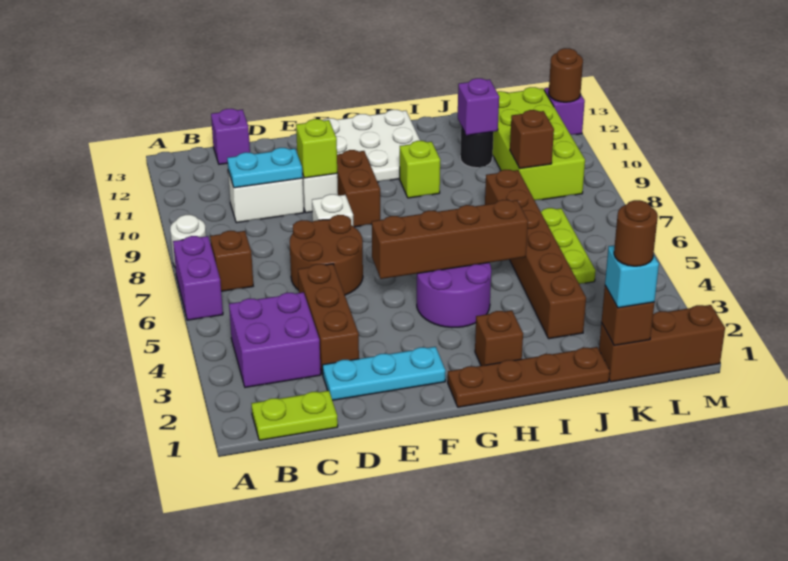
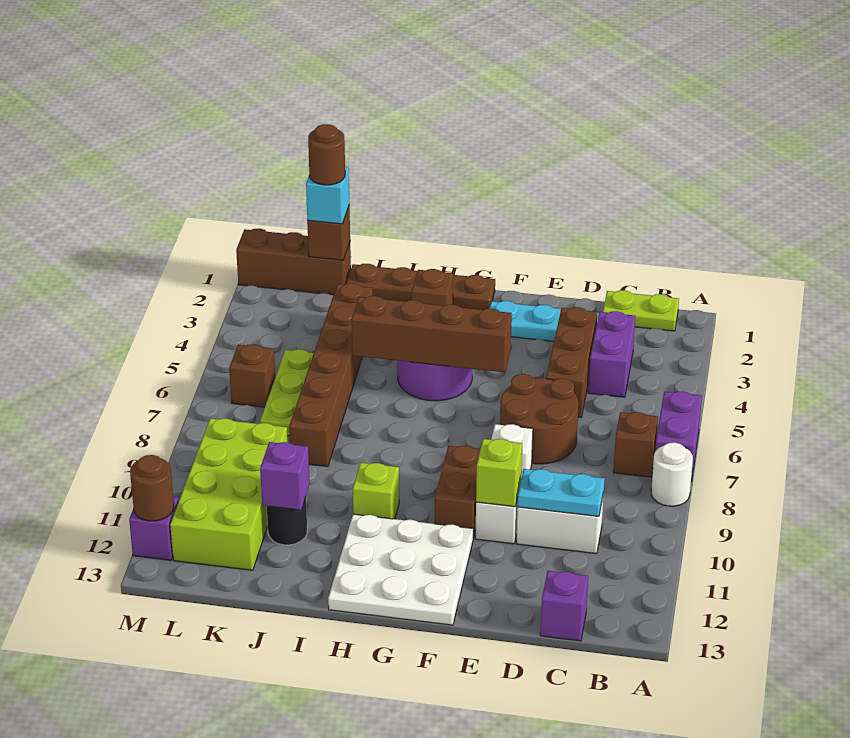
purple 2x2 brick [229,292,321,387] -> purple 1x2 brick [588,311,635,397]
brown 1x1 brick [510,110,554,169] -> brown 1x1 brick moved to [229,344,275,407]

